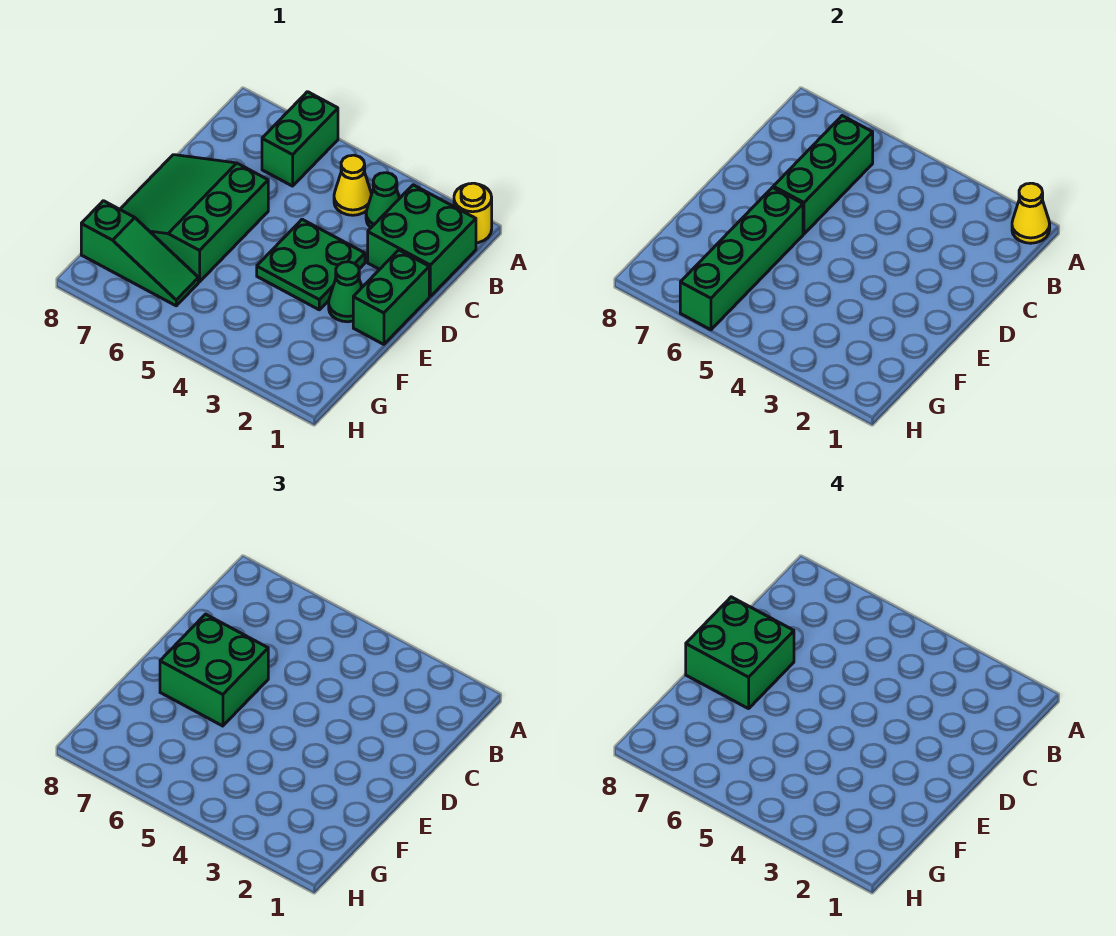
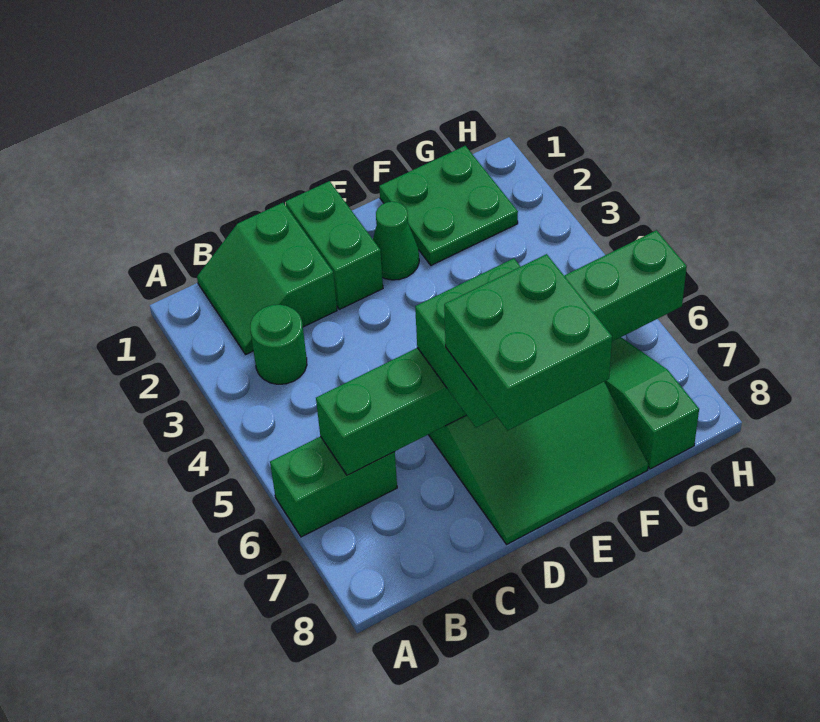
yellow 1x1 round brick [454,183,492,243] -> none
yellow 1x1 cone [1012,183,1050,243] -> none
green 2x2 brick [368,185,476,296] -> green 2x2 slope [197,203,337,354]
green 1x1 cone [366,173,400,227] -> green 1x1 round brick [250,305,307,384]
yellow 1x1 cone [334,155,372,215] -> none
green 1x2 brick [353,250,429,344] -> green 1x2 brick turned to [286,181,383,309]
green 2x2 plate [257,219,365,310] -> green 2x2 plate moved to [379,146,518,265]

